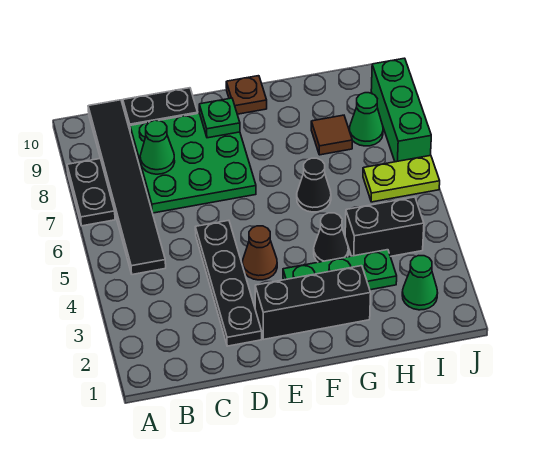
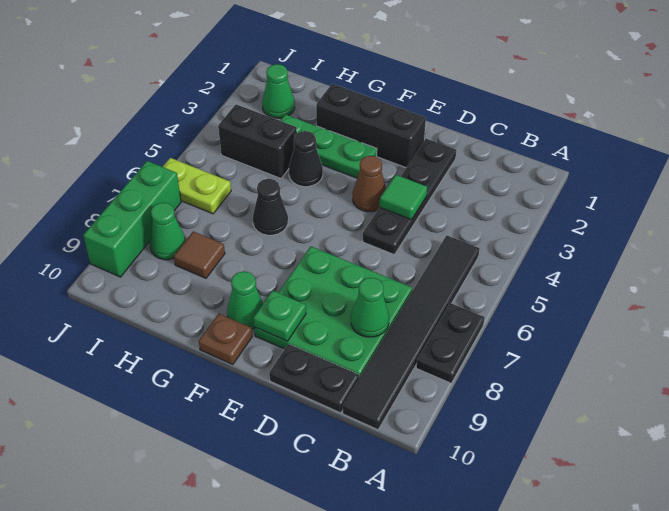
none -> green 1x1 tile [380,175,427,220]
none -> green 1x1 cone [227,271,263,329]

